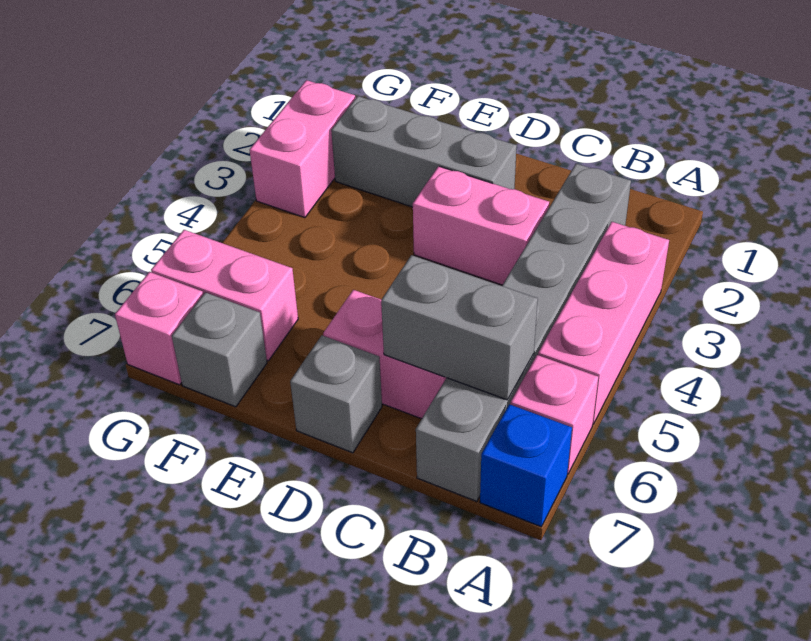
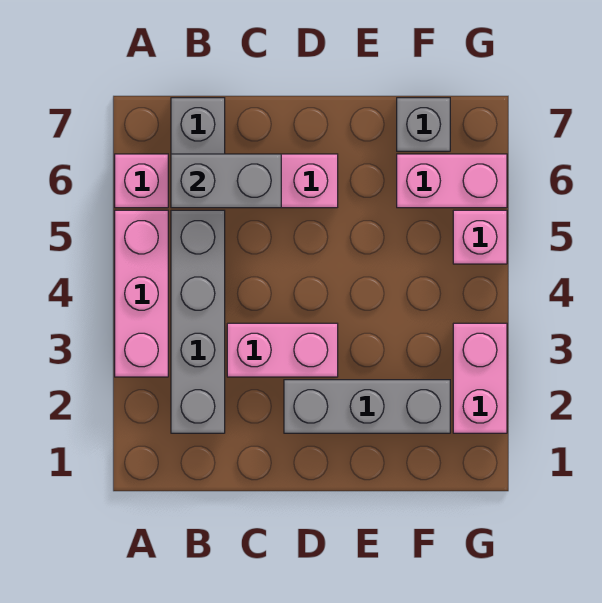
blue 1x1 brick [480,404,572,527] -> none
grey 1x1 brick [290,335,382,453] -> none
pink 1x1 brick [115,272,203,385] -> pink 1x1 brick moved to [453,210,507,264]

